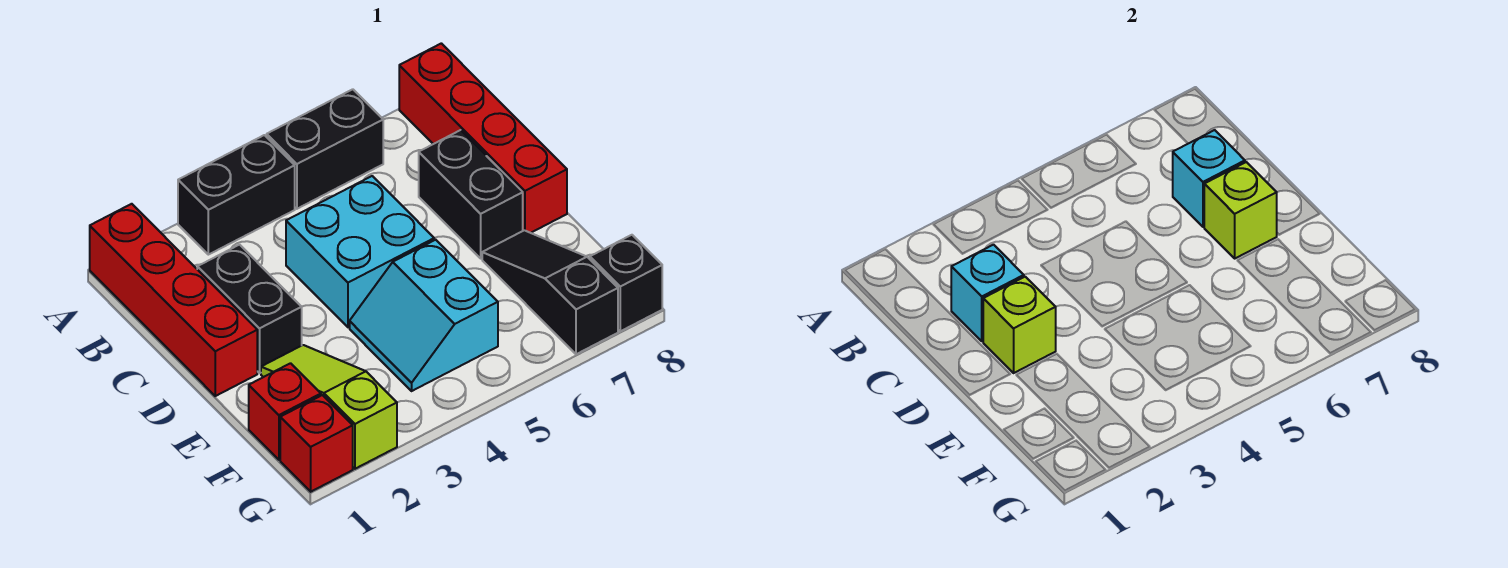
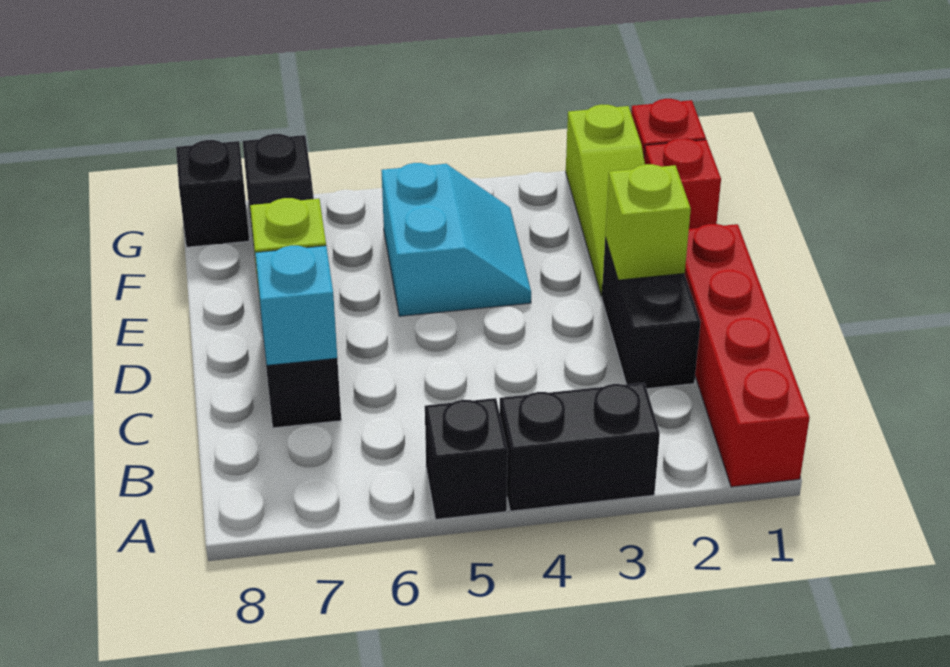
black 1x2 brick [267,89,383,209] -> black 1x1 brick [425,398,508,519]
red 1x4 brick [399,43,567,233] -> none
cyan 1x1 brick [951,245,1024,341] -> none
cyan 2x2 brick [286,176,434,327] -> none

